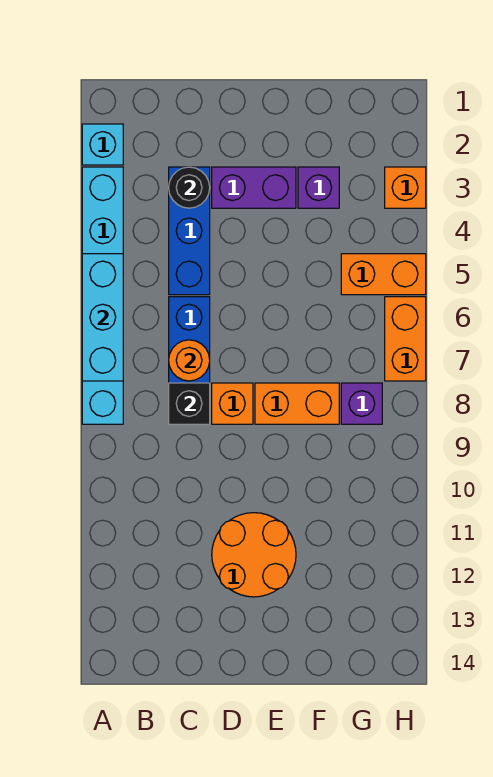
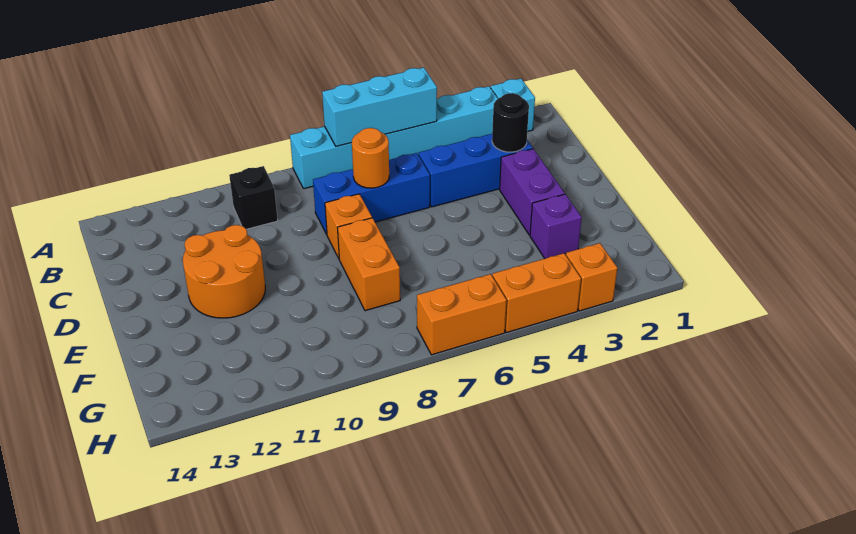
black 1x1 brick [169,383,210,424] -> black 1x1 brick moved to [229,166,278,229]
orange 1x2 brick [341,254,426,295] -> orange 1x2 brick turned to [492,253,581,333]
purple 1x1 brick [341,383,382,424] -> none

